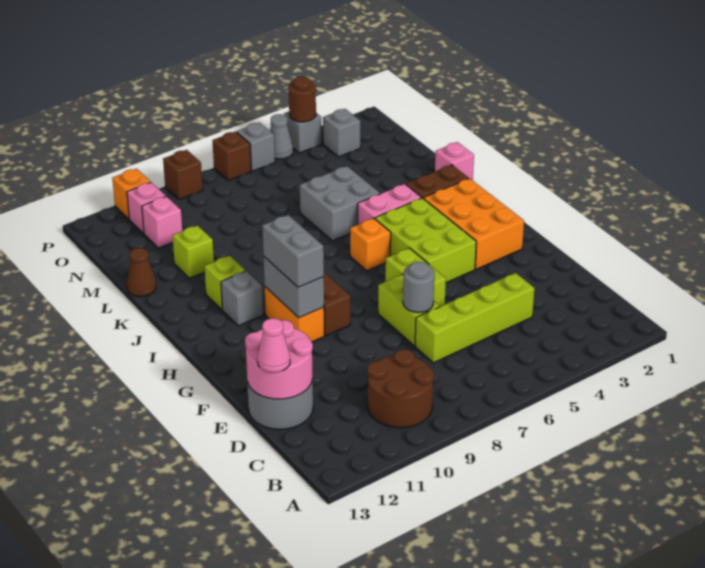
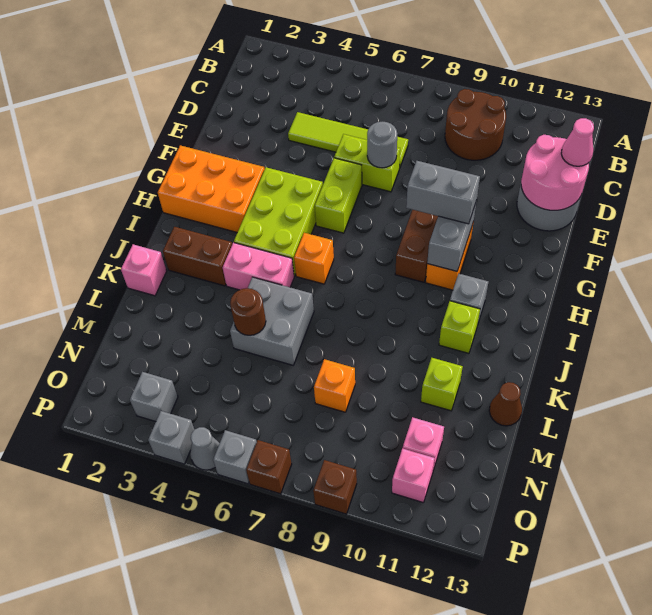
lime 1x4 brick [415,273,534,363] -> lime 1x4 tile [288,112,408,167]
lime 1x2 brick [378,274,440,346] -> lime 1x2 brick turned to [334,134,400,192]
orange 2x3 brick [424,179,524,269] -> orange 2x3 brick turned to [158,145,265,233]
grey 1x2 brick [262,215,324,287] -> grey 1x2 brick turned to [406,161,480,224]
brown 1x1 round brick [289,77,316,122] -> brown 1x1 round brick moved to [230,288,266,335]
orange 1x1 brick [112,169,151,219] -> orange 1x1 brick moved to [314,359,355,412]

